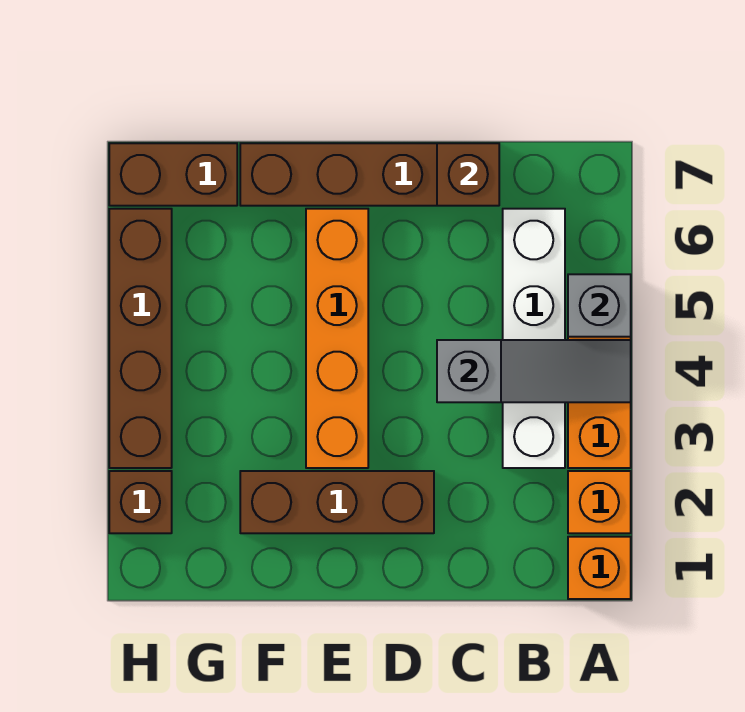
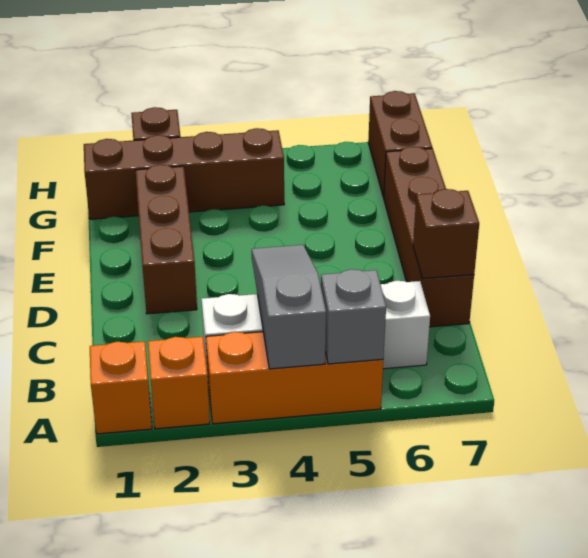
grey 1x3 slope [437,340,631,402] -> grey 1x3 slope turned to [252,245,326,369]
orange 1x4 brick [306,209,368,468] -> none
brown 1x4 brick [109,209,172,468] -> brown 1x4 brick moved to [84,128,284,219]

